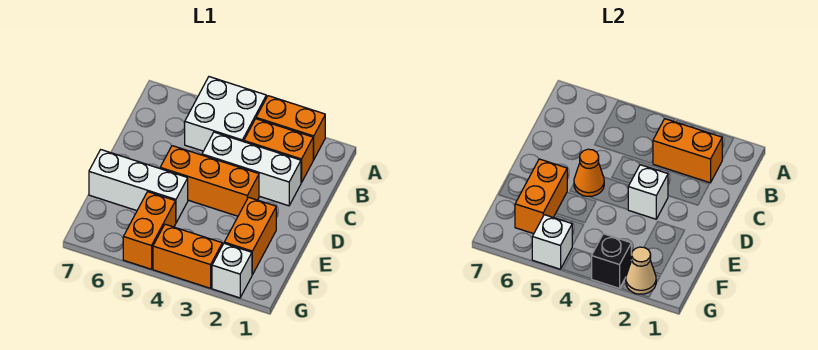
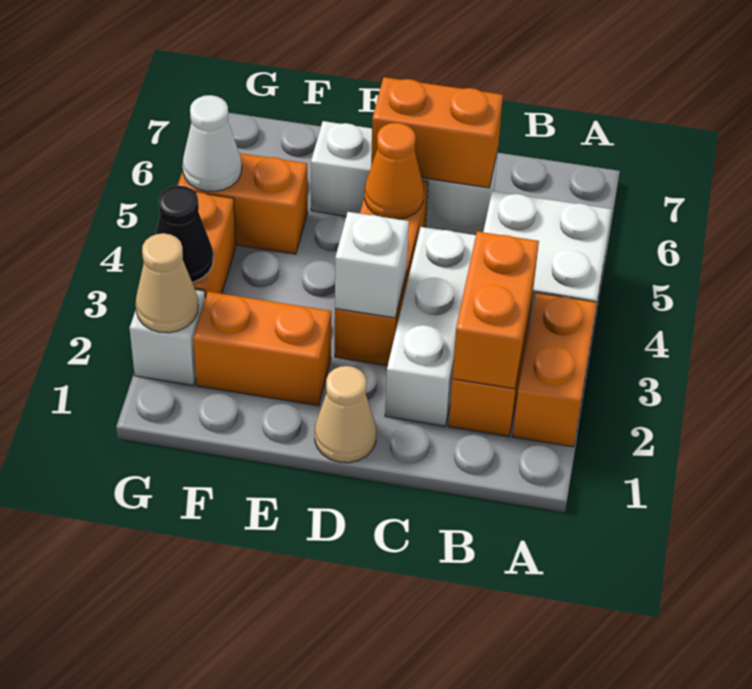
none -> tan 1x1 cone [315,366,376,463]
white 1x3 brick [89,150,188,223] -> white 1x3 brick turned to [311,121,498,235]
orange 1x2 brick [515,159,567,234] -> orange 1x2 brick moved to [371,77,503,188]
black 1x1 brick [592,234,632,288] -> black 1x1 cone [156,186,213,282]
white 1x1 brick [532,215,573,269] -> white 1x1 cone [183,95,242,191]

